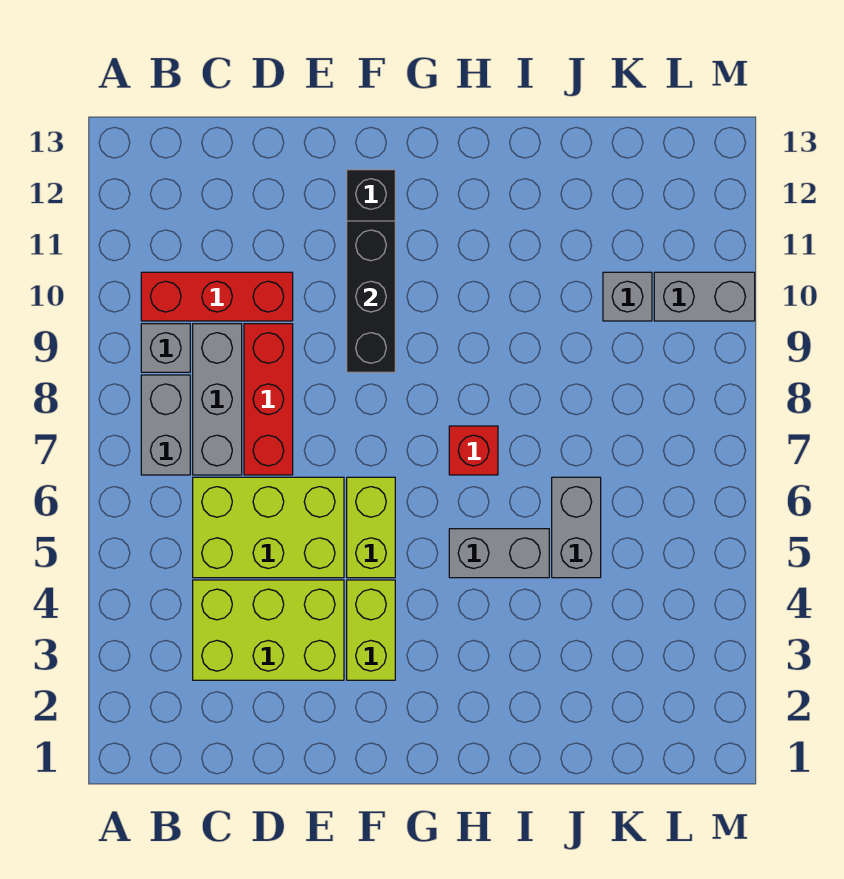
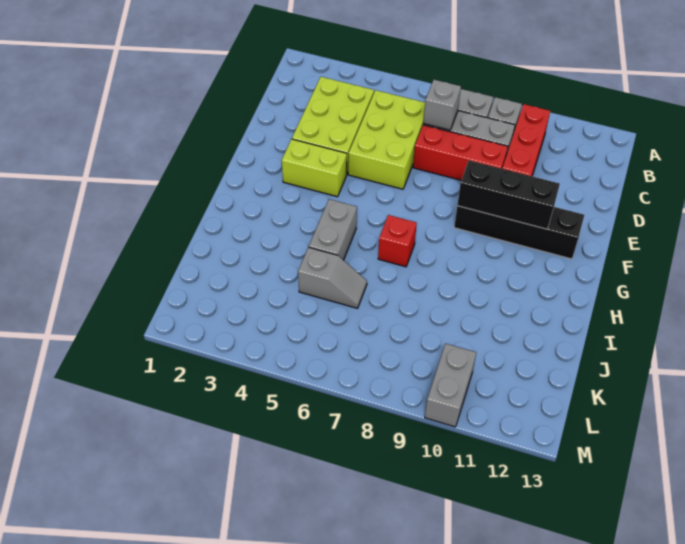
lime 1x2 brick [347,477,395,578] -> none
grey 1x2 brick [552,477,601,578] -> grey 1x2 slope [298,247,367,308]
grey 1x1 brick [603,272,652,321] -> grey 1x1 brick moved to [423,80,461,130]

